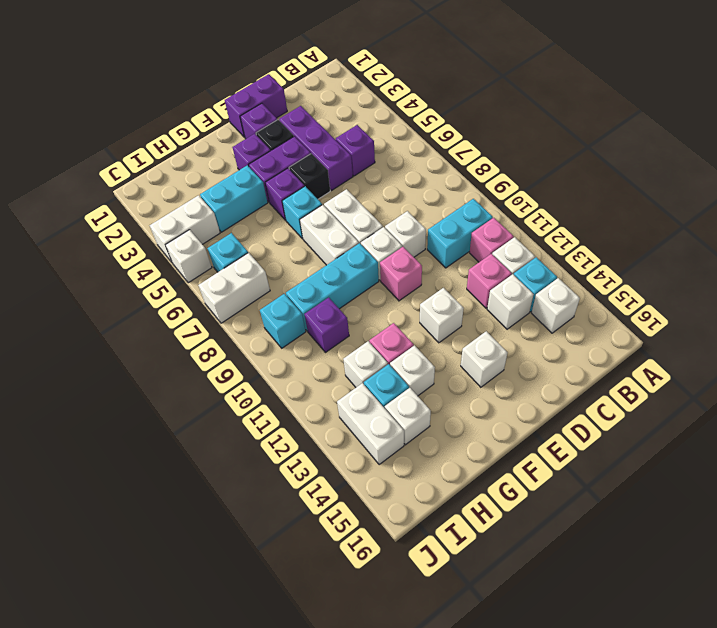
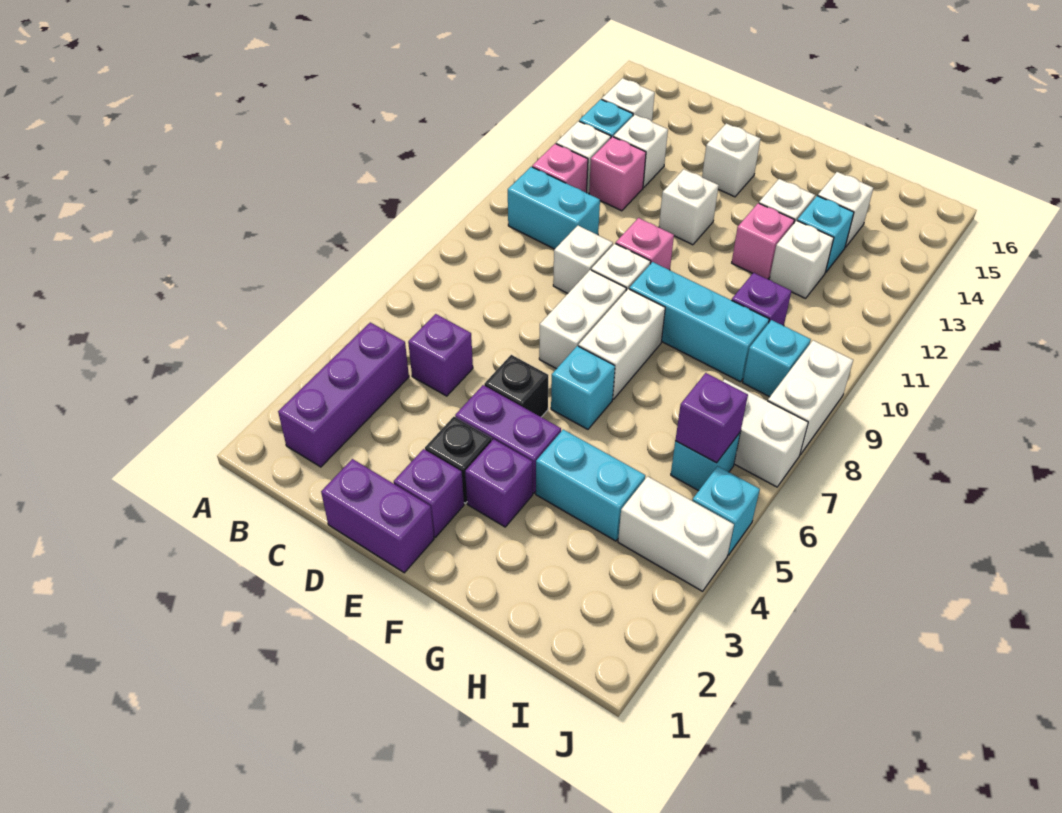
purple 1x3 brick [279,106,353,191] -> purple 1x3 brick moved to [278,322,409,467]
purple 1x1 brick [265,168,304,220] -> purple 1x1 brick moved to [675,373,748,463]
white 1x2 brick [337,383,404,464] -> white 1x2 brick moved to [768,340,853,455]
white 1x1 brick [166,230,212,283] -> cyan 1x1 brick [692,466,760,555]

